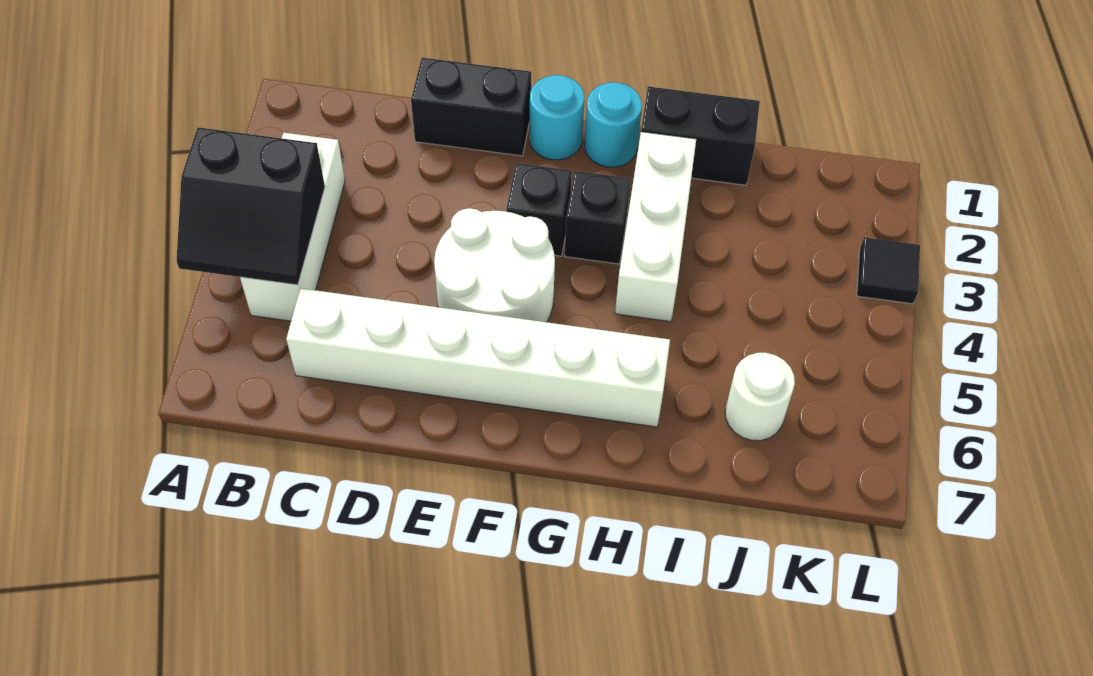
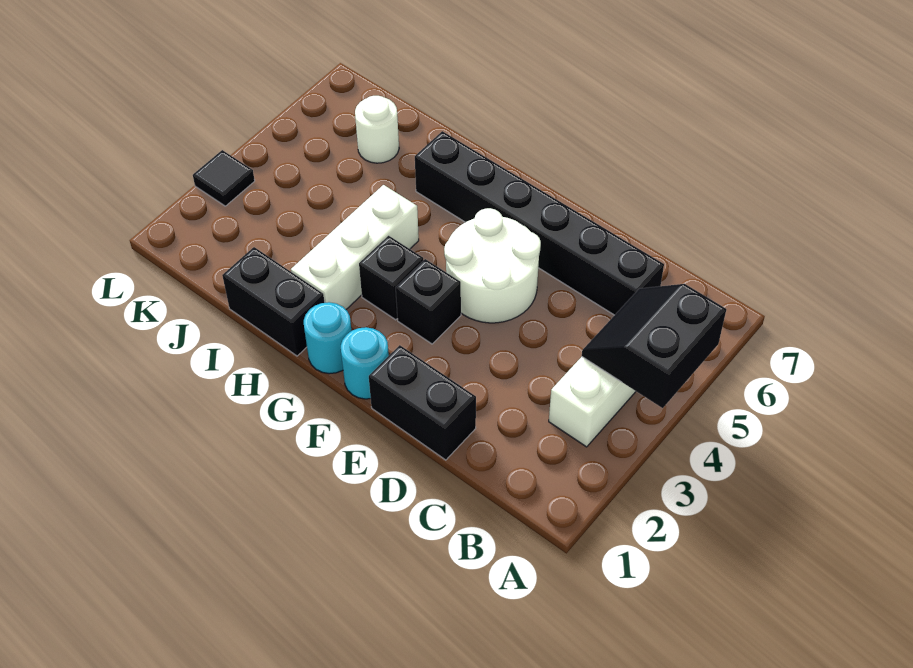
black 2x2 slope [177,127,325,285] -> black 2x2 slope turned to [582,284,726,408]
white 1x6 brick [286,288,670,427] -> black 1x6 brick [415,131,664,315]

